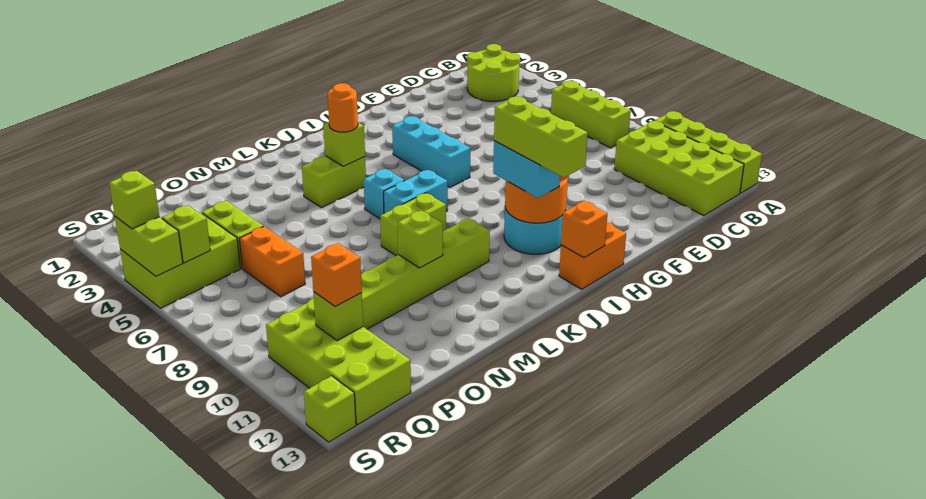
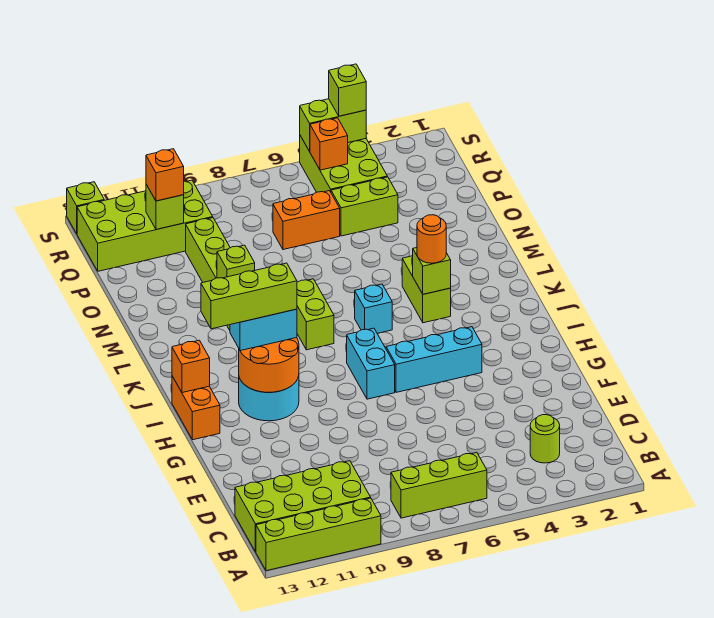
lime 2x2 round brick [467,44,520,101] -> lime 1x1 round brick [530,415,560,463]
cyan 1x2 brick [384,170,448,213] -> cyan 1x2 brick moved to [347,328,395,399]
lime 1x1 brick [162,205,210,263] -> orange 1x1 brick [310,118,348,170]

